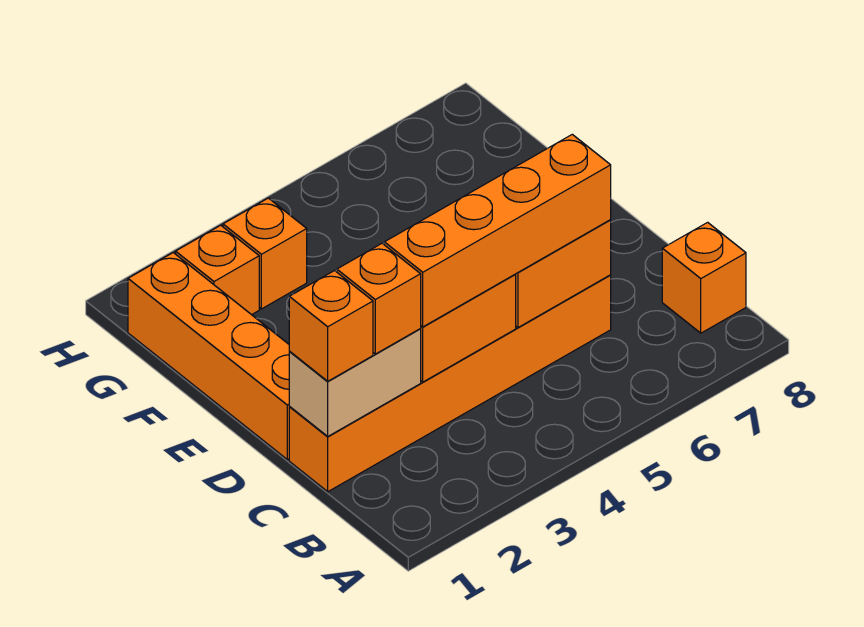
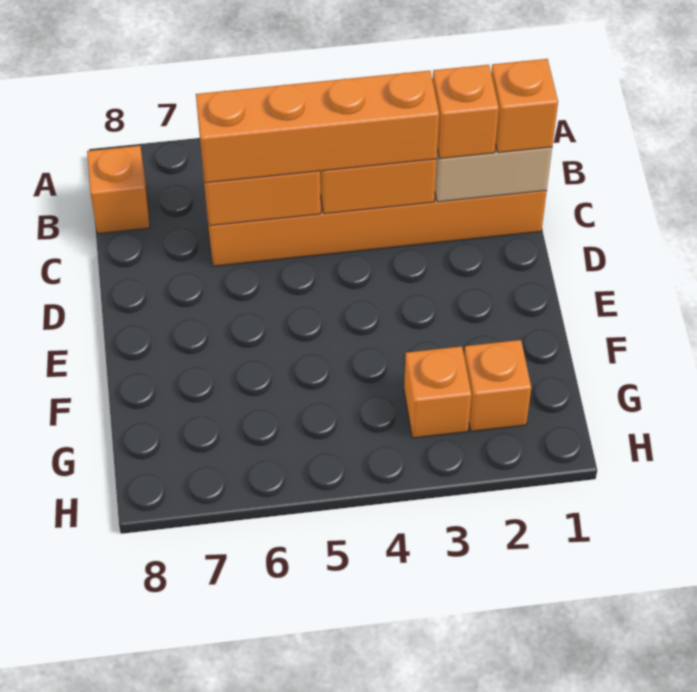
orange 1x4 brick [128,253,290,460] -> none

